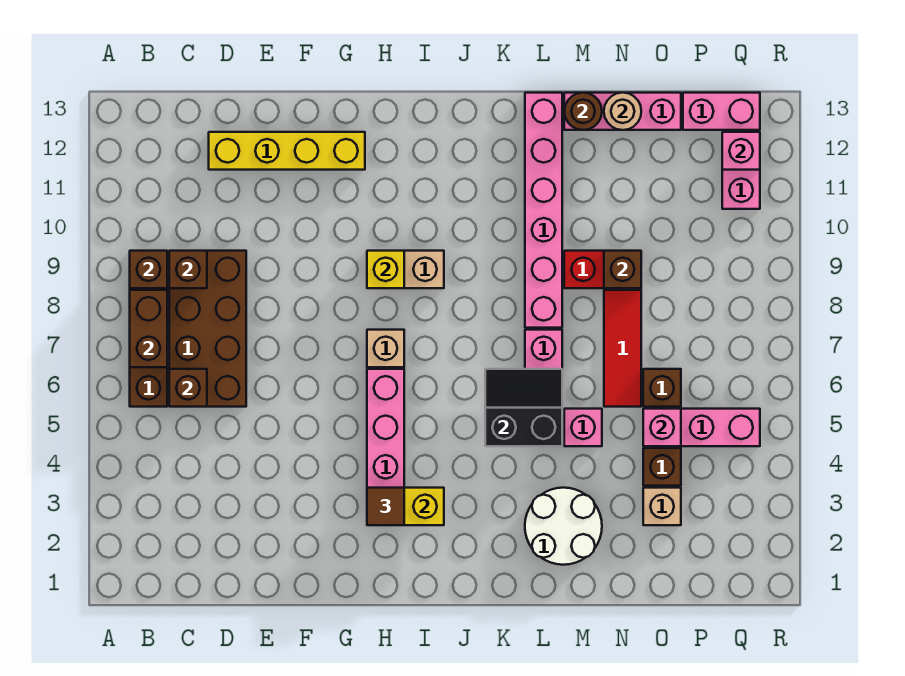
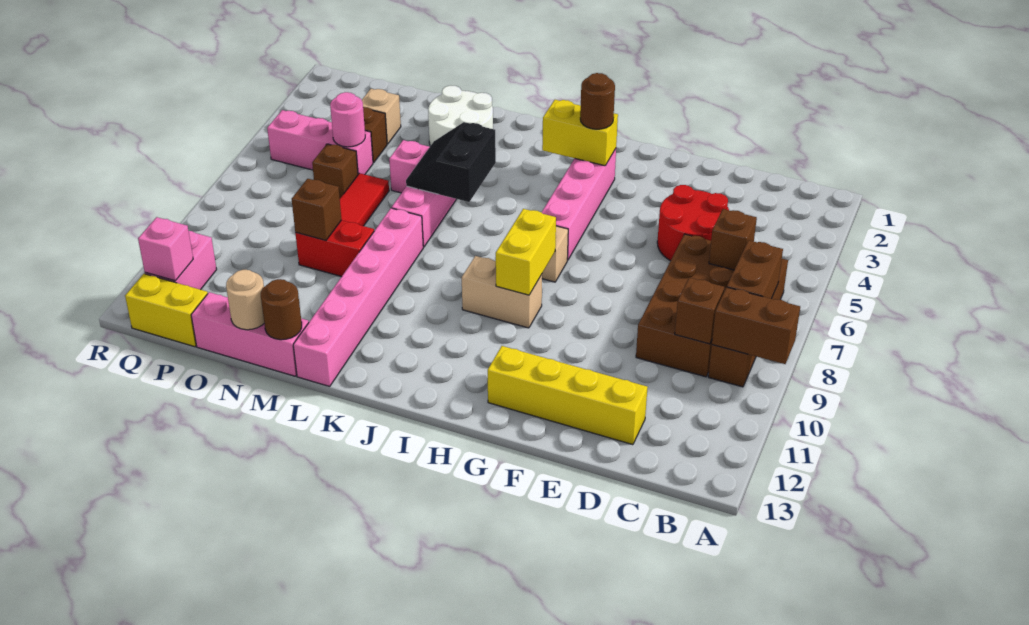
brown 1x1 brick [130,251,167,288] -> brown 1x2 brick [712,287,800,364]
none -> red 2x2 round brick [657,185,729,261]
brown 1x1 tile [367,488,404,525] -> brown 1x1 round brick [580,73,615,129]
yellow 1x1 brick [367,251,404,288] -> yellow 1x2 brick [496,209,556,295]
black 2x2 slope [485,369,562,446] -> black 2x2 slope turned to [406,122,496,202]
pink 1x1 brick [643,409,681,446] -> pink 1x1 round brick [330,92,365,147]
pink 1x2 brick [683,93,760,130] -> yellow 1x2 brick [125,274,208,347]

